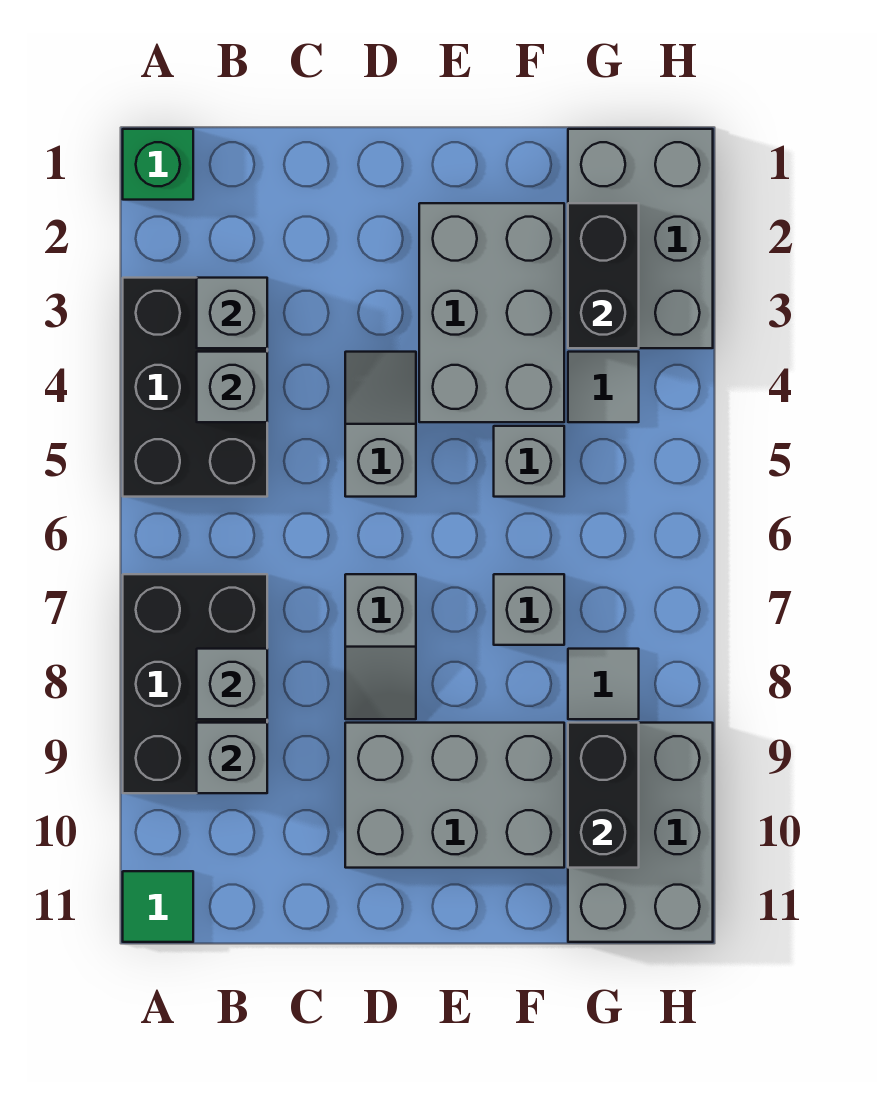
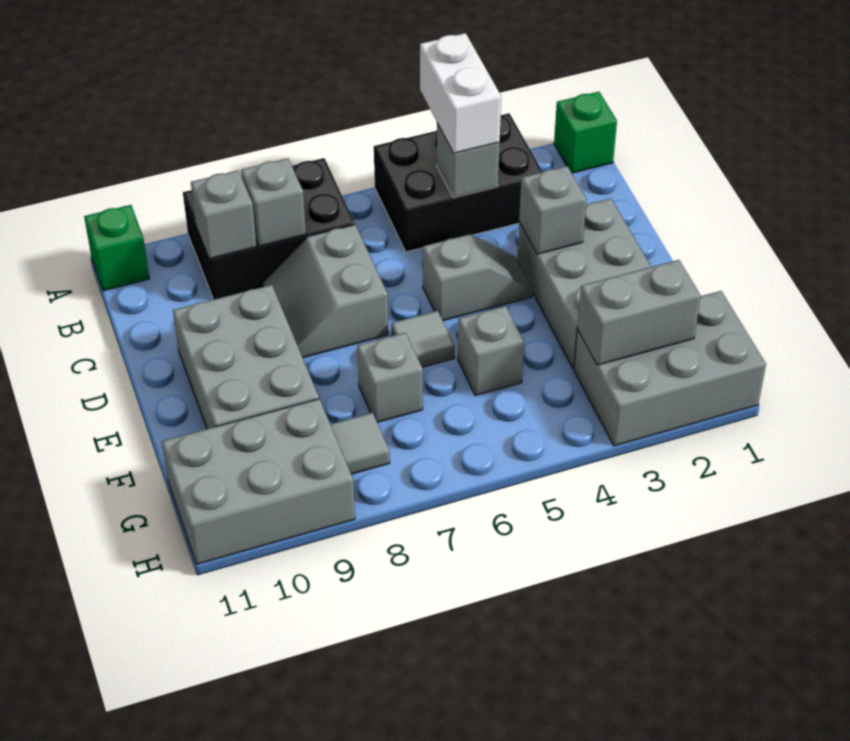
none -> white 1x2 brick [420,33,501,153]
green 1x1 tile [123,871,193,942] -> green 1x1 brick [84,205,149,291]
grey 1x1 brick [197,278,267,348] -> grey 1x1 brick moved to [519,166,586,254]
grey 1x2 slope [345,574,416,719] -> grey 2x2 slope [263,225,388,358]
grey 2x3 brick [419,203,564,422] -> grey 2x3 brick turned to [517,198,651,369]
black 1x2 brick [568,203,639,348] -> grey 1x2 brick [578,260,701,365]
grey 1x1 tile [568,352,639,422] -> grey 1x1 tile moved to [391,311,455,367]
black 1x2 brick [568,723,639,868] -> none

